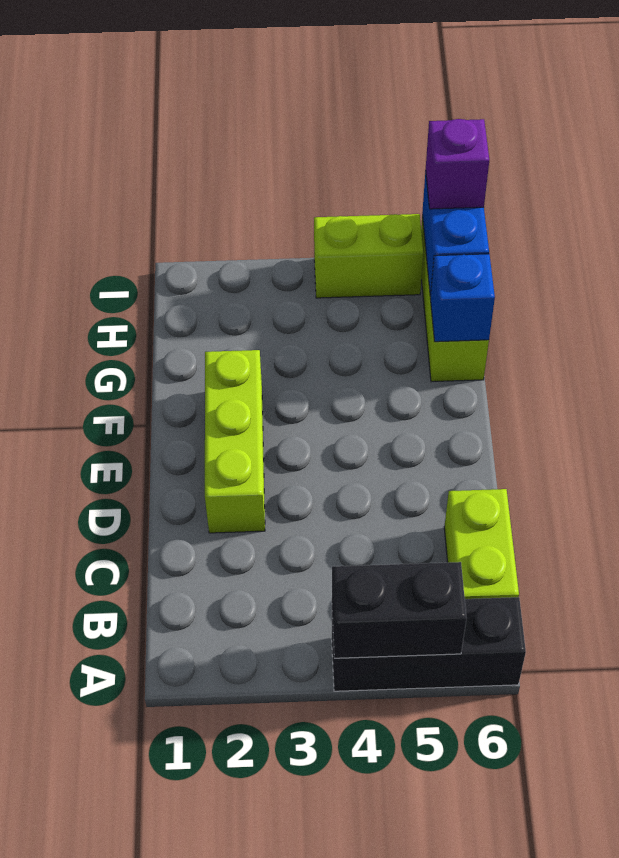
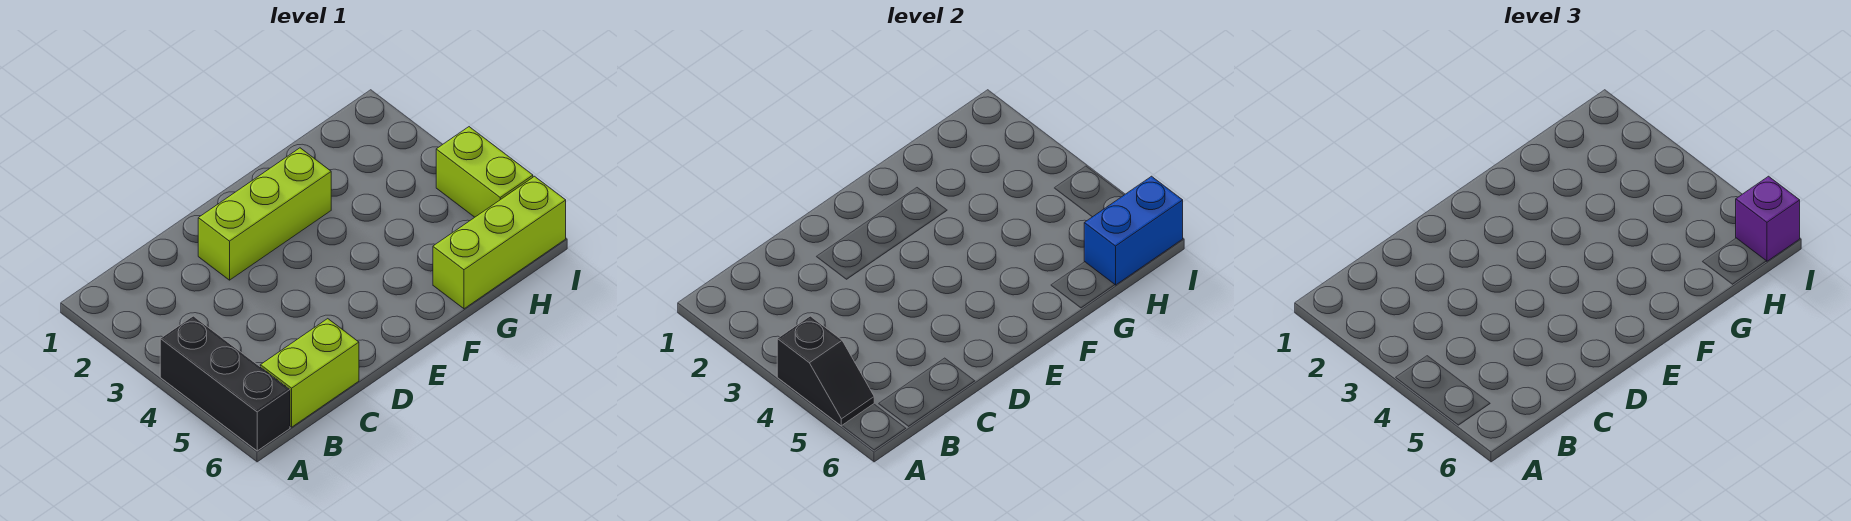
black 1x2 brick [332,562,467,658] -> black 1x2 slope [777,316,874,426]
blue 1x1 brick [430,254,495,342] -> none

